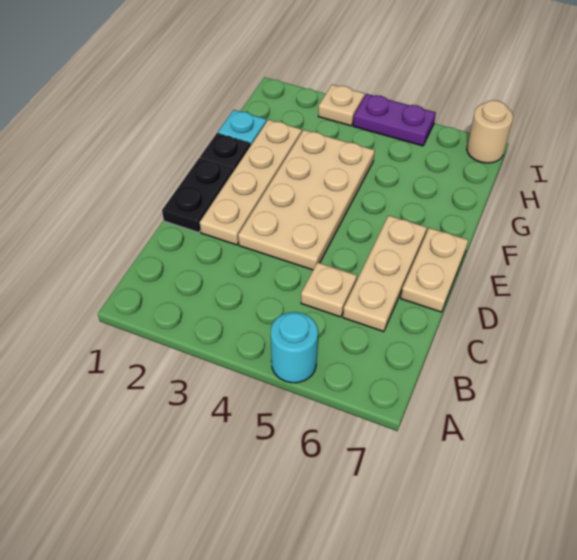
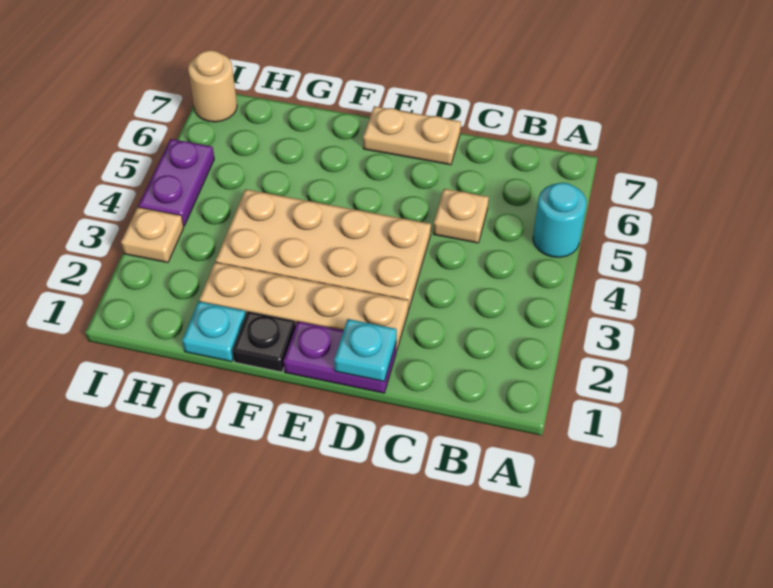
tan 1x3 plate [343,215,427,332] -> none
black 1x2 plate [162,158,234,232] -> purple 1x2 plate [283,321,396,393]
none -> cyan 1x1 plate [334,319,397,381]

